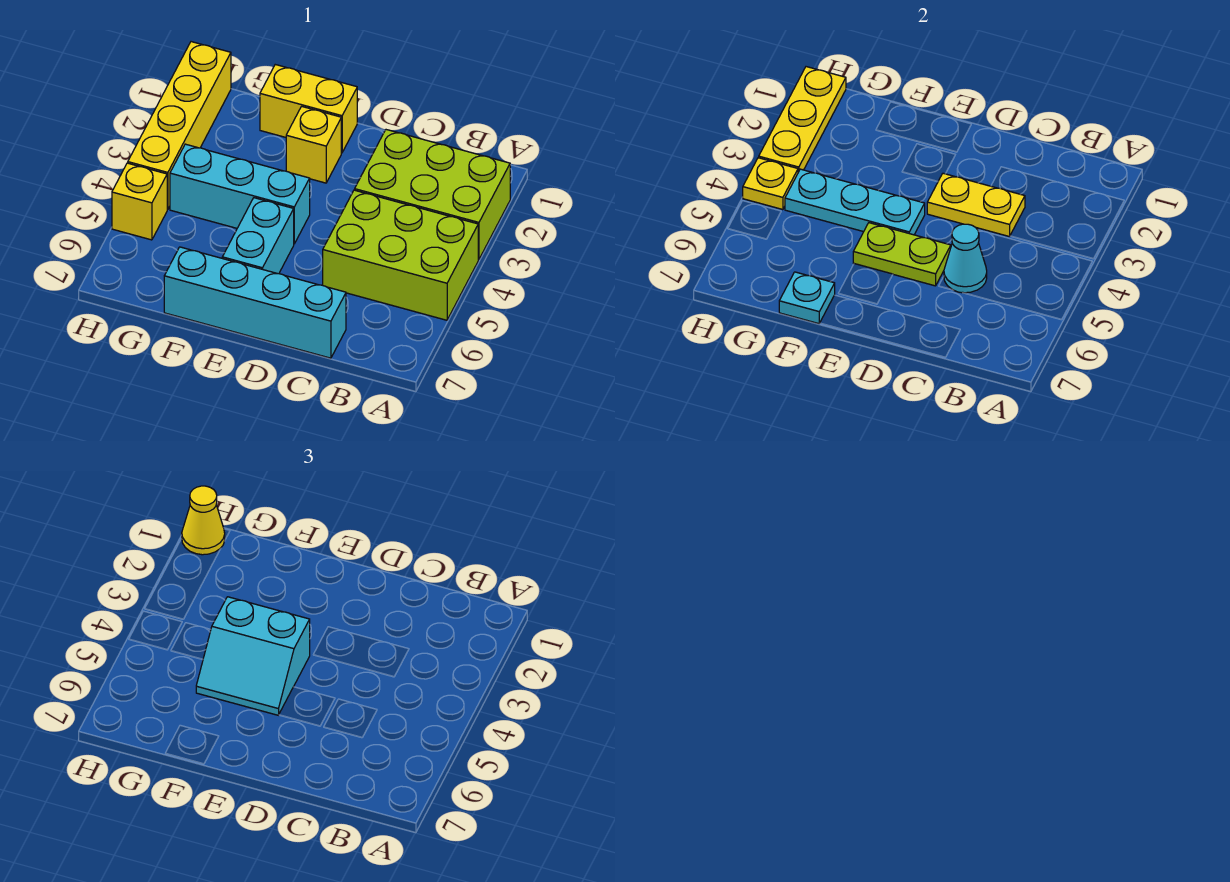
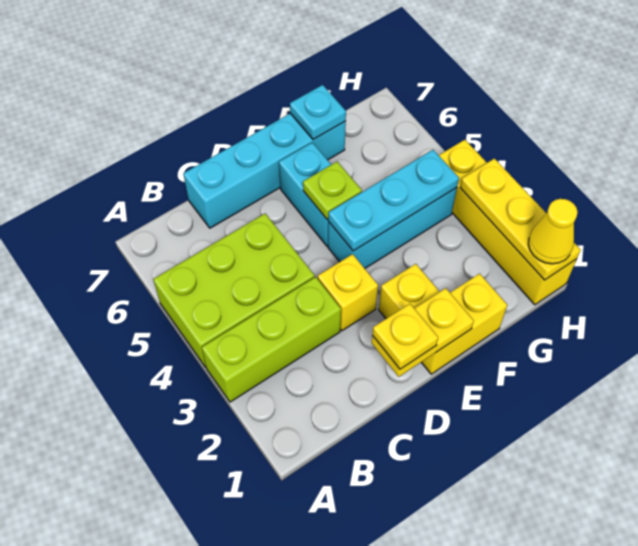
lime 2x3 brick [355,130,510,260] -> lime 1x3 brick [202,277,341,402]
yellow 1x2 plate [927,173,1025,237] -> yellow 1x2 plate moved to [372,288,474,377]
cyan 1x1 cone [944,224,987,293] -> none
lime 1x2 plate [853,223,951,286] -> lime 1x1 plate [303,162,362,220]
cyan 2x2 slope [196,597,310,715] -> none
yellow 1x1 plate [743,158,798,210] -> yellow 1x1 plate moved to [372,304,438,369]
yellow 1x1 brick [112,163,167,240] -> yellow 1x1 brick moved to [318,254,378,331]

